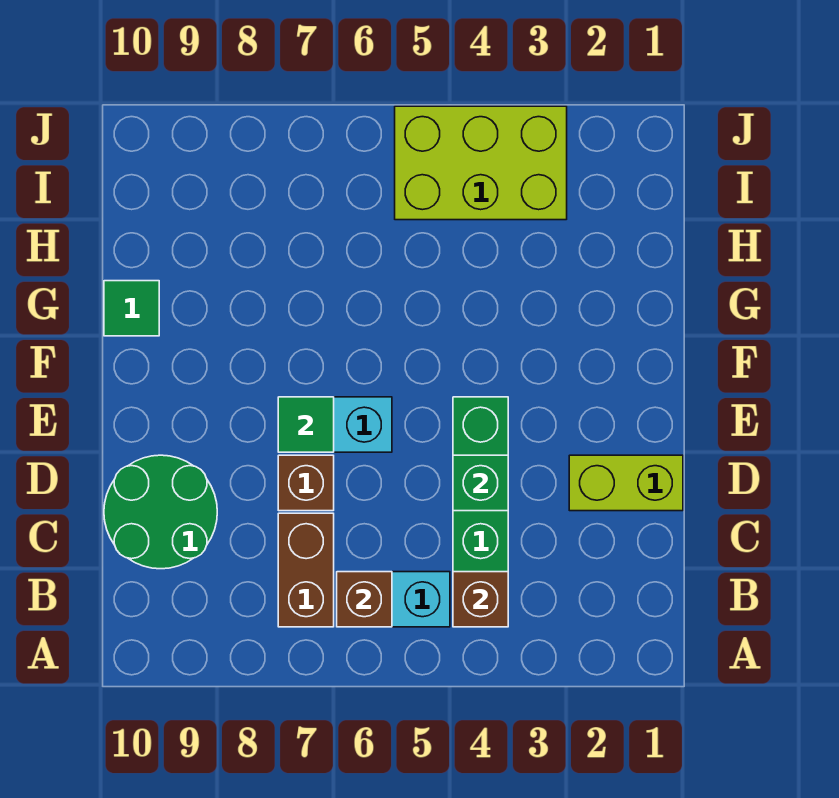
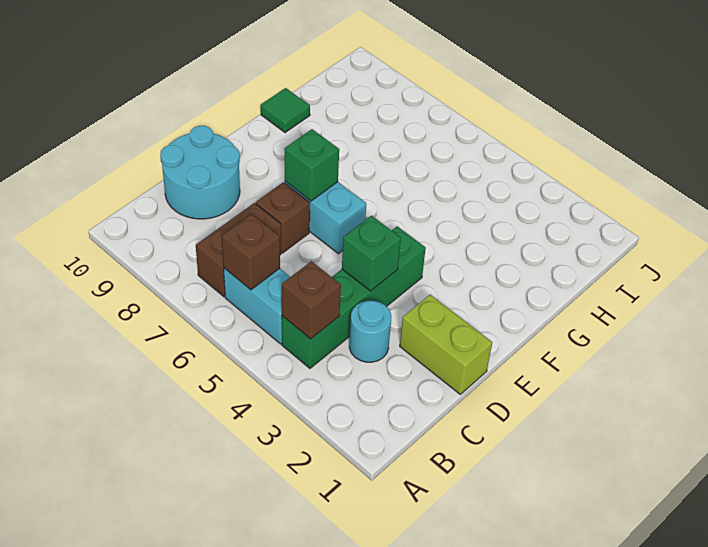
none -> cyan 1x1 round brick [349,301,391,362]
green 2x2 round brick [104,455,217,569] -> cyan 2x2 round brick [160,126,240,219]
green 1x1 tile [278,397,334,452] -> green 1x1 brick [284,129,339,201]
lime 2x3 brick [395,106,567,220] -> none

